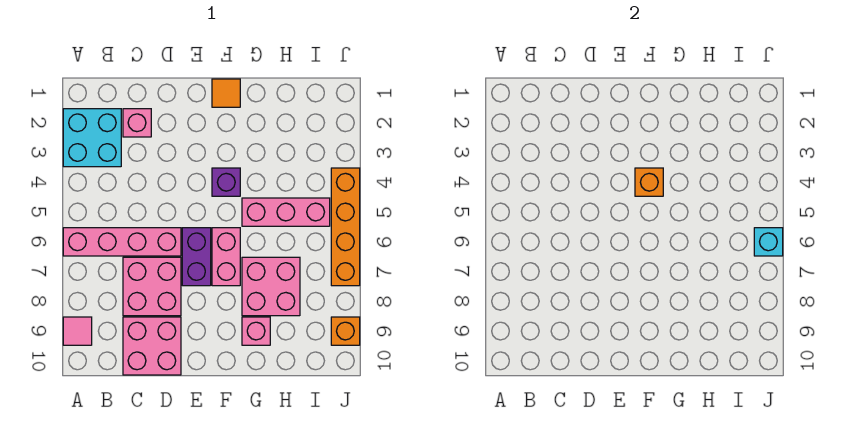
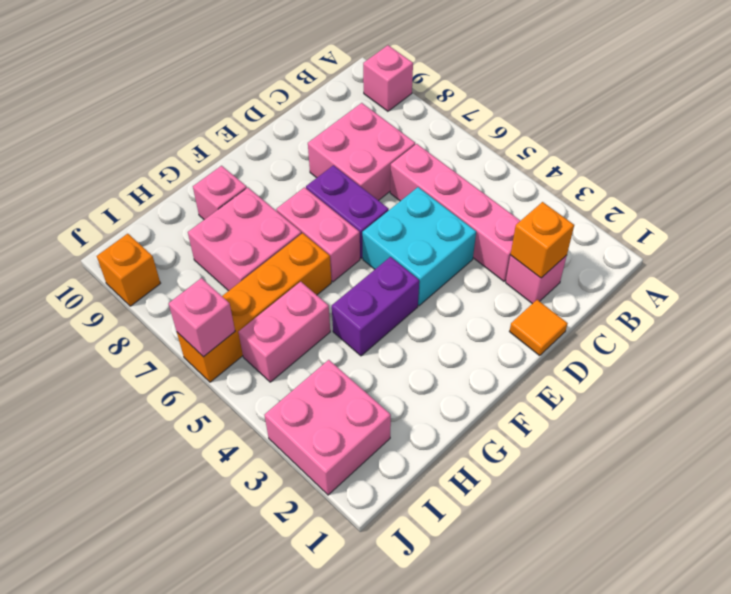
cyan 2x2 brick [63,109,121,167] -> cyan 2x2 brick moved to [362,187,476,306]
pink 1x4 brick [63,228,181,256] -> pink 1x4 brick turned to [390,144,520,281]
pink 1x1 tile [63,317,92,345] -> pink 1x1 brick [363,45,413,111]
pink 2x2 brick [123,317,181,375] -> pink 2x2 brick moved to [265,360,391,495]
orange 1x1 tile [212,79,240,107] -> orange 1x1 tile moved to [510,300,568,356]
purple 1x1 brick [212,168,240,196] -> purple 1x2 brick [332,257,419,356]
orange 1x1 brick [635,168,663,196] -> orange 1x1 brick moved to [511,202,574,278]
pink 1x3 brick [242,198,330,226] -> pink 1x2 brick [238,282,330,382]
orange 1x4 brick [331,168,360,286] -> orange 1x4 brick turned to [177,233,331,382]
cyan 1x1 brick [754,228,783,256] -> pink 1x1 brick [169,278,235,357]

